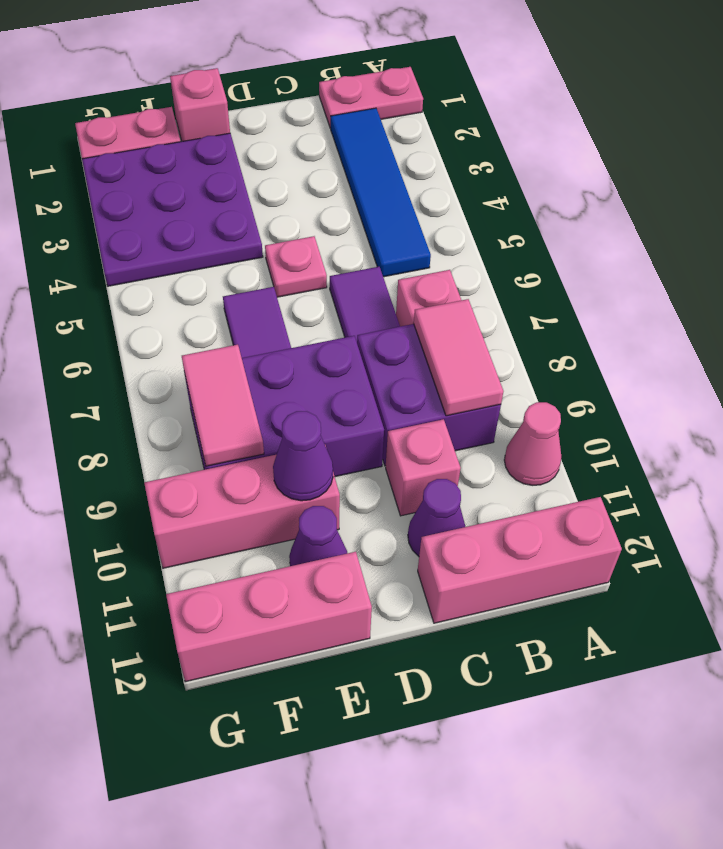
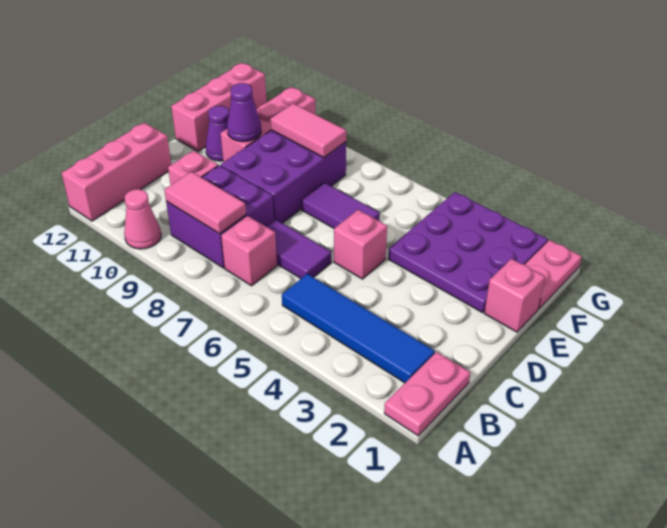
purple 1x1 cone [408,479,465,556] -> none
pink 1x1 plate [265,236,327,297] -> pink 1x1 brick [334,210,387,279]

